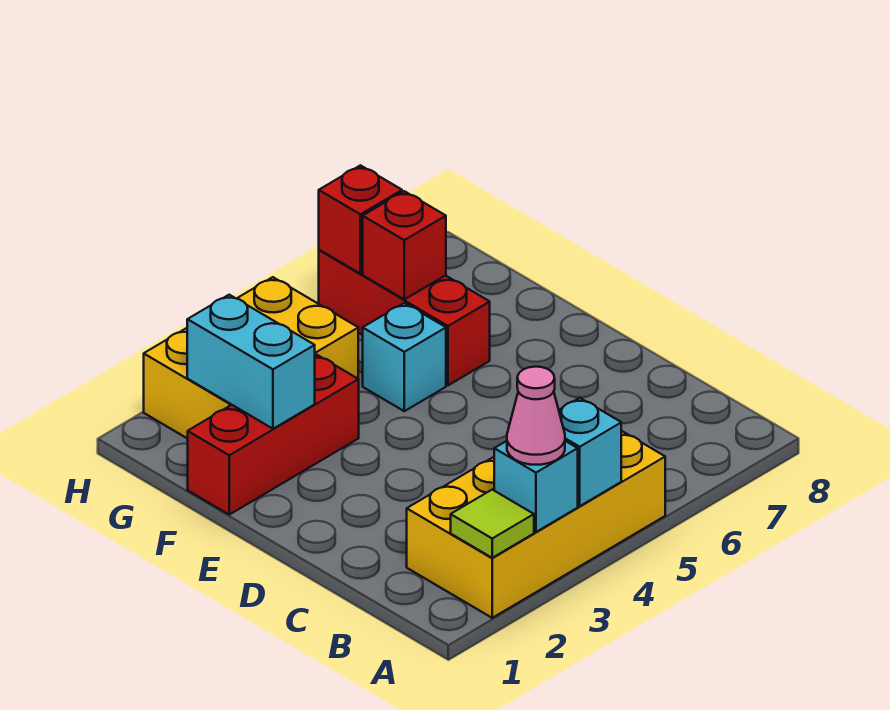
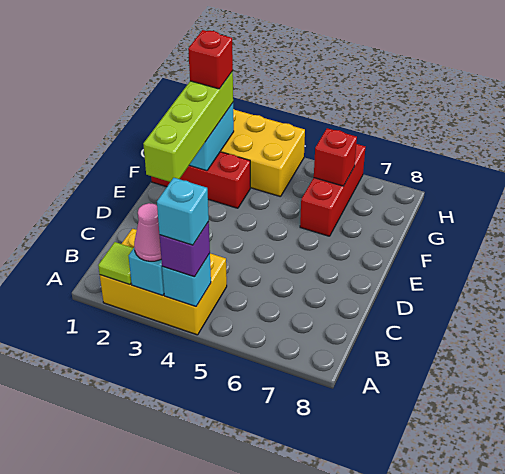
yellow 2x4 brick [407,431,665,618] -> yellow 2x3 brick [100,229,227,335]
none -> purple 1x1 brick [160,222,210,277]
none -> lime 1x4 brick [143,71,233,182]
cyan 1x1 brick [363,303,446,411] -> cyan 1x1 brick moved to [157,178,209,245]
red 1x1 brick [319,165,402,274] -> red 1x1 brick moved to [188,30,233,89]

